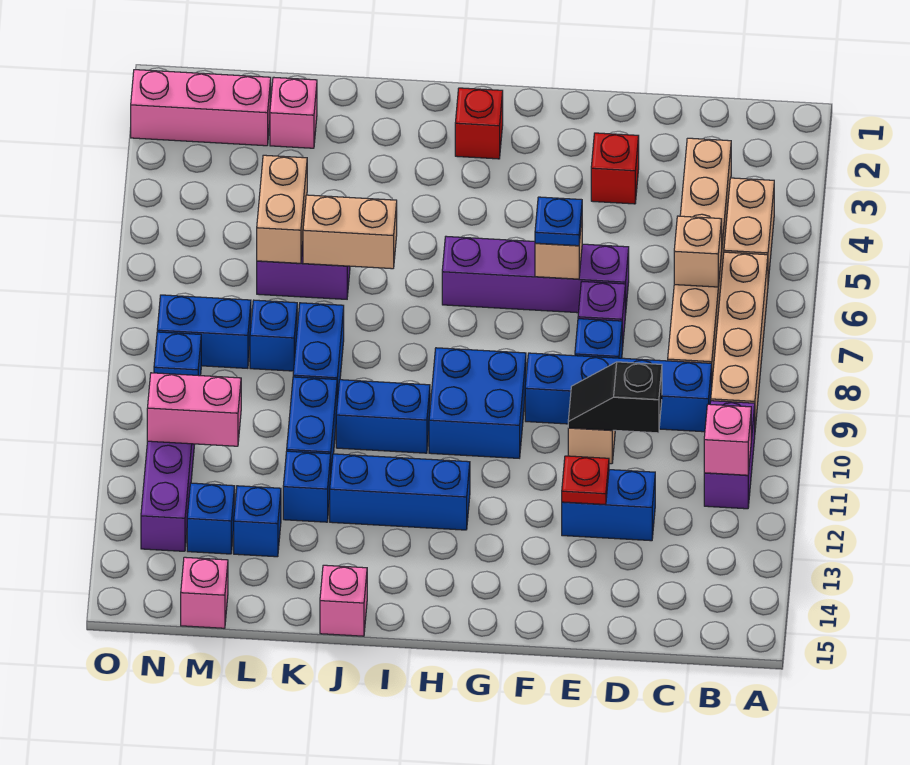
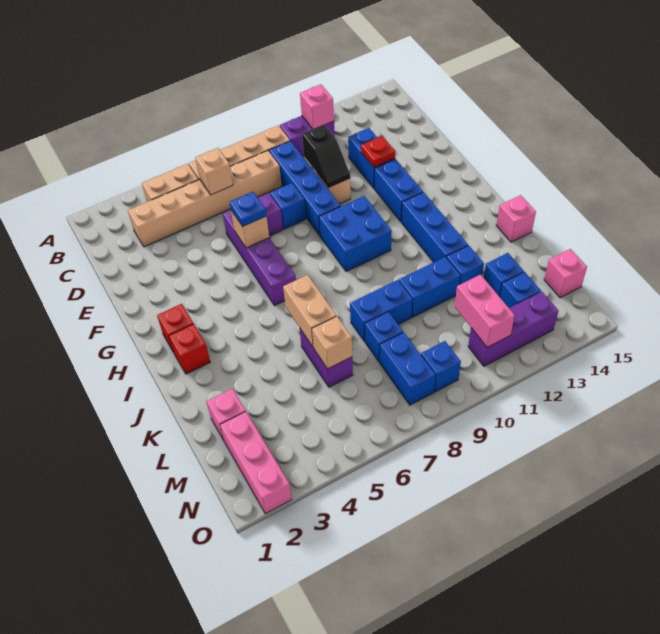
red 1x1 brick [591,133,639,204] -> red 1x1 brick moved to [169,324,210,374]
blue 1x2 brick [336,380,430,453] -> blue 1x2 brick moved to [374,159,423,222]
tan 1x2 brick [257,155,307,263] -> tan 1x1 brick [312,316,352,369]

